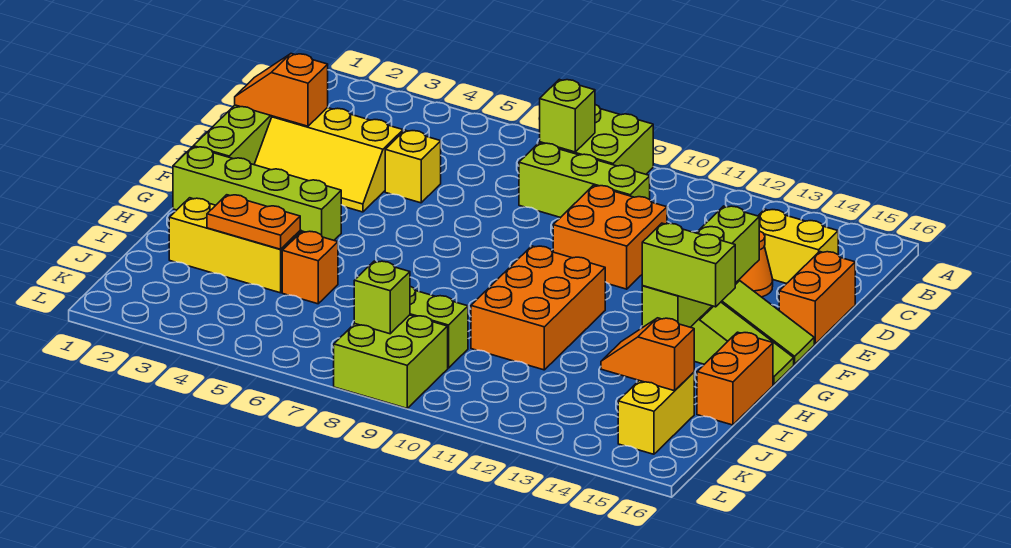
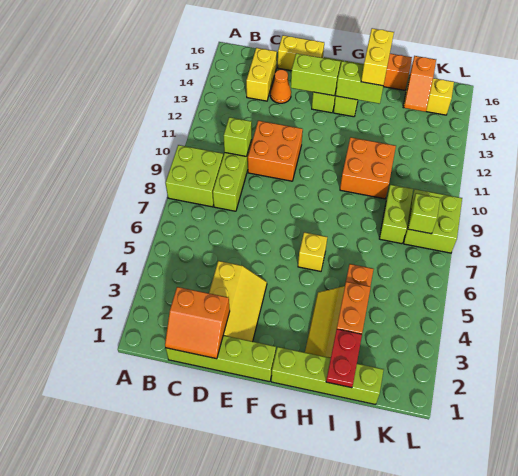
lime 1x1 brick [540,79,595,152] -> lime 1x1 brick moved to [223,117,252,157]
orange 1x2 slope [235,54,328,126] -> orange 2x2 slope [165,287,230,359]
yellow 1x1 brick [385,130,441,203] -> yellow 1x1 brick moved to [298,232,327,271]
orange 1x2 brick [779,252,855,344] -> yellow 1x2 brick [278,35,324,71]
lime 1x4 brick [173,147,341,240] -> lime 1x4 brick turned to [271,347,384,404]
orange 2x3 brick [471,246,605,370] -> orange 2x2 brick [340,137,396,199]
lime 1x2 brick [642,223,735,307] -> yellow 1x2 brick [361,28,394,86]
none -> red 1x2 plate [326,329,362,388]

